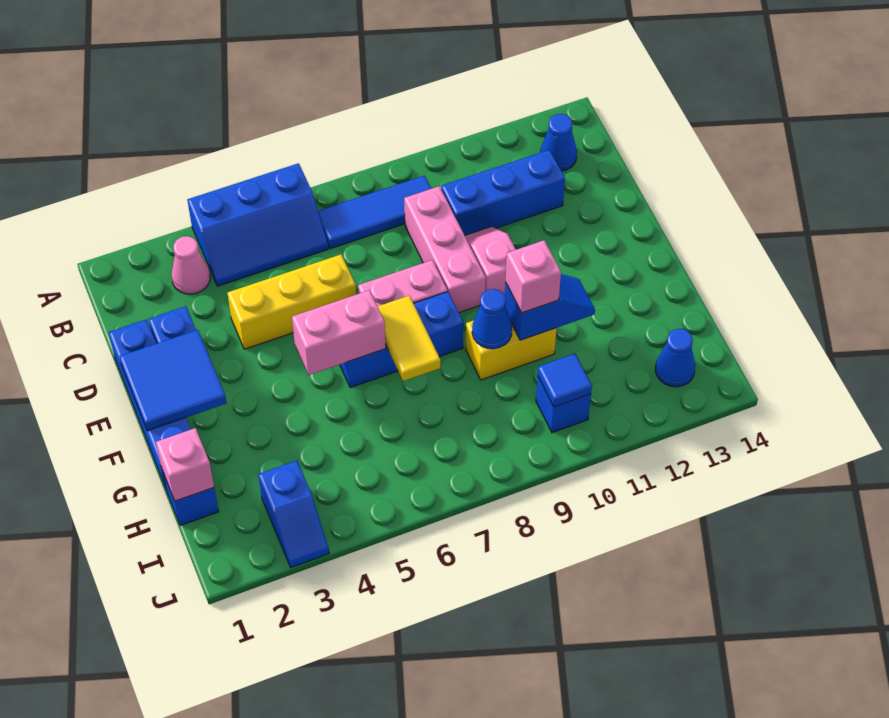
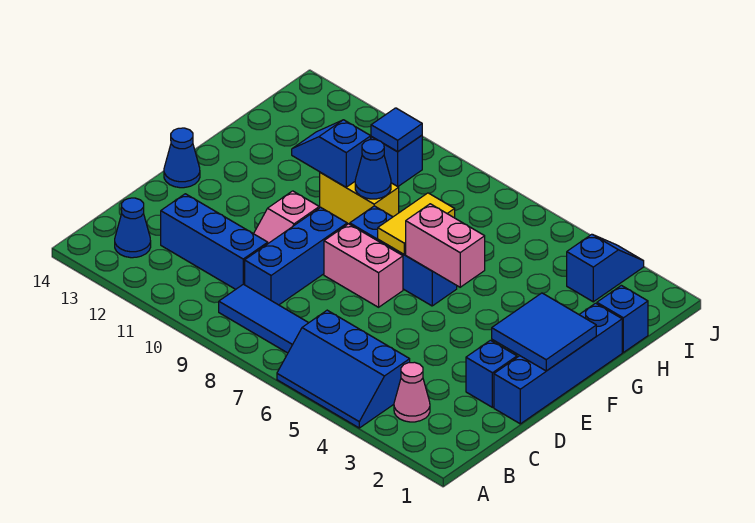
blue 2x3 slope [187,163,328,286] -> blue 2x3 slope turned to [277,310,410,428]
pink 1x3 brick [404,186,486,313] -> blue 1x3 brick [245,207,347,305]
yellow 1x3 brick [227,255,356,349] -> none
pink 1x1 brick [506,240,561,313] -> none
pink 1x1 brick [156,428,214,501] -> none
blue 1x1 cone [655,329,695,387] -> blue 1x1 cone moved to [164,128,200,188]

